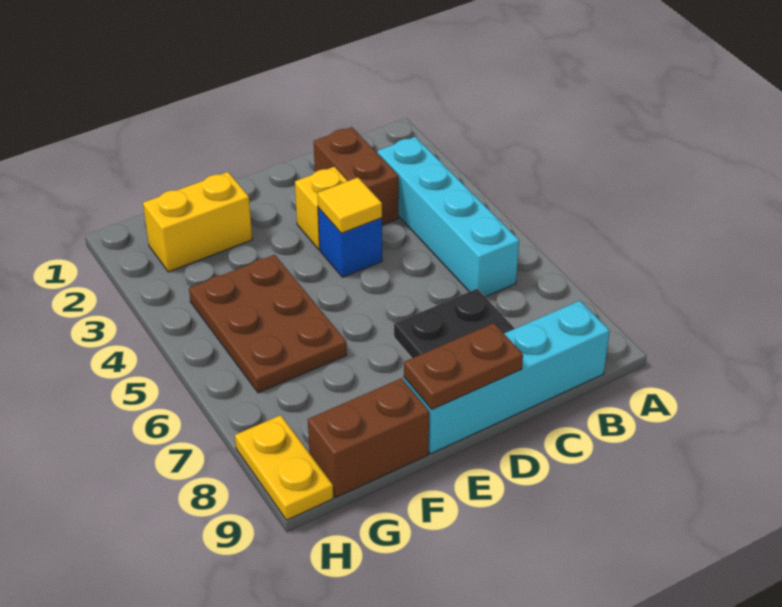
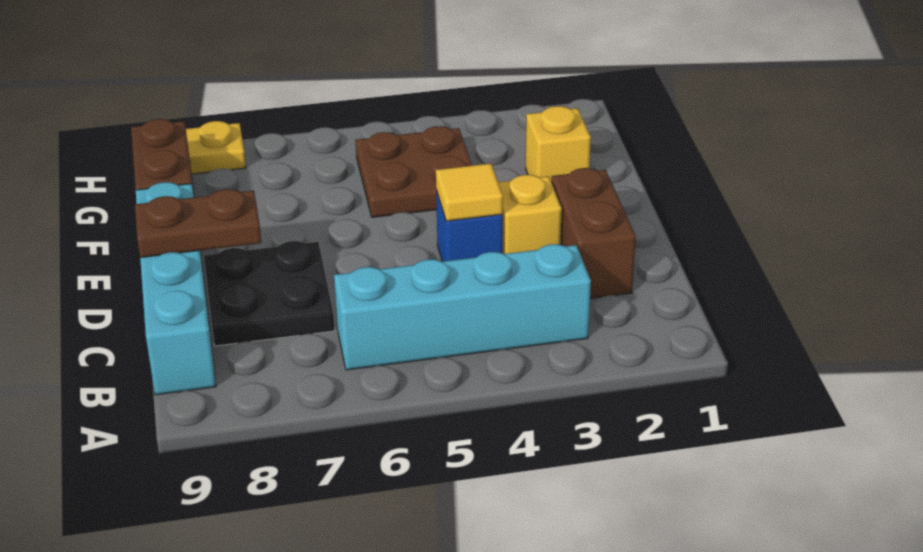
brown 1x2 brick [314,127,399,225] -> brown 1x2 brick turned to [551,168,636,298]
brown 1x2 plate [404,323,523,410] -> brown 1x2 plate turned to [135,189,261,258]
yellow 1x2 brick [143,172,252,272] -> yellow 1x1 brick [526,106,591,180]
brown 2x3 plate [189,255,347,393] -> brown 2x2 plate [355,126,472,217]

